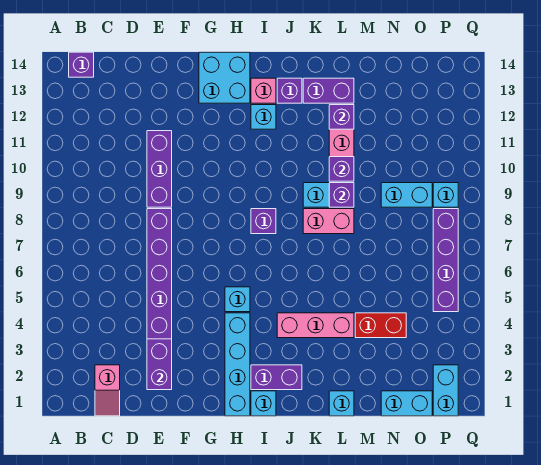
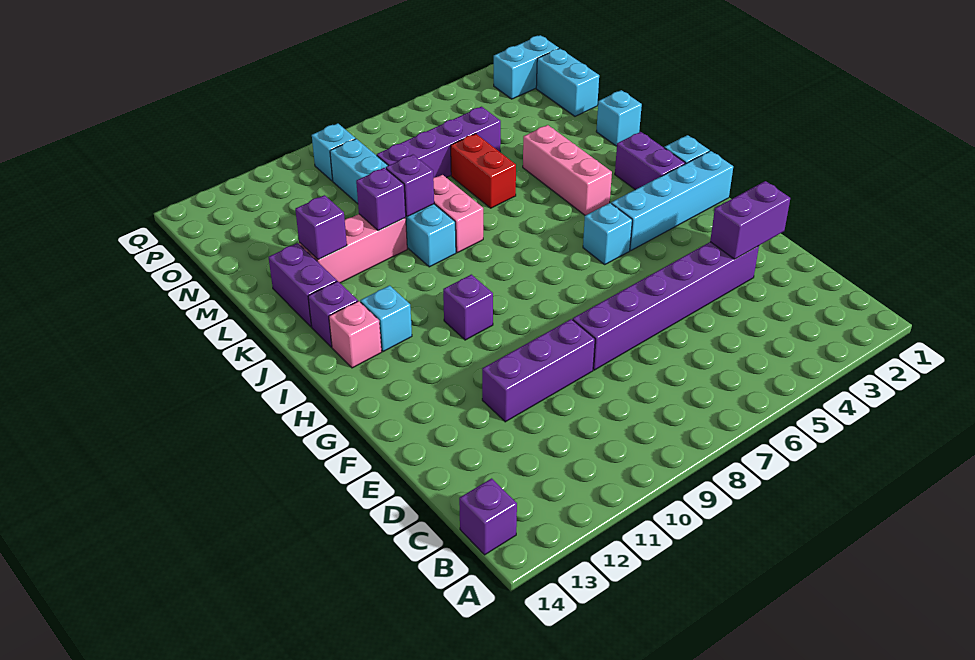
pink 1x2 slope [95,365,120,416] -> none
cyan 2x2 brick [199,52,250,103] -> none
purple 1x1 brick [251,209,276,234] -> purple 1x1 brick moved to [443,274,493,340]
red 1x2 brick [355,313,406,338] -> red 1x2 brick moved to [451,134,516,208]
purple 1x4 brick [433,209,458,312] -> purple 1x4 brick moved to [377,107,501,178]

